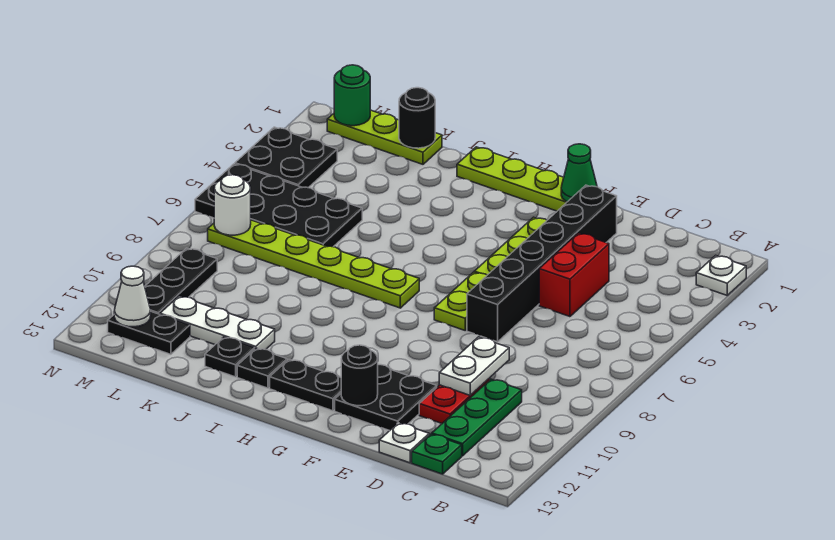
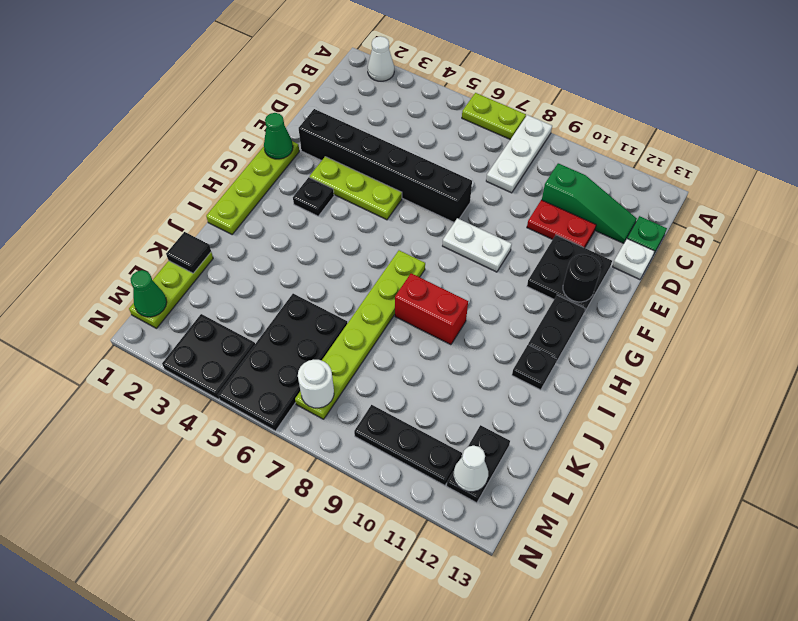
white 1x1 plate [696,255,746,295] -> white 1x1 cone [368,36,394,81]
green 1x3 plate [432,379,522,456] -> green 1x3 slope [542,163,637,243]
red 1x2 brick [539,233,609,317] -> red 1x2 brick moved to [395,273,468,345]
white 1x2 plate [439,337,509,395] -> white 1x2 plate moved to [443,218,512,272]
lime 1x2 plate [434,272,487,330] -> lime 1x2 plate moved to [462,93,526,140]
white 1x3 plate [160,296,275,349] -> white 1x3 plate moved to [486,115,552,193]
black 1x1 plate [205,337,255,377] -> black 1x1 plate moved to [293,177,334,216]
black 1x1 round brick [399,88,435,148] -> black 1x1 tile [166,232,211,273]
green 1x1 round brick [334,65,370,126] -> green 1x1 cone [131,270,167,317]

